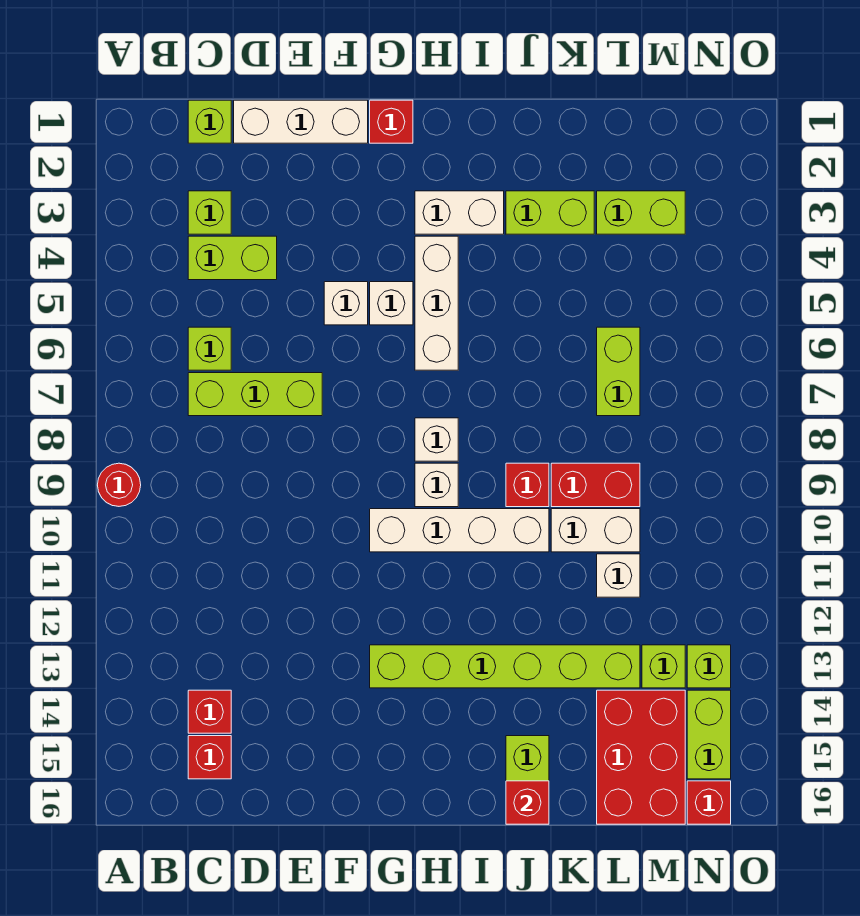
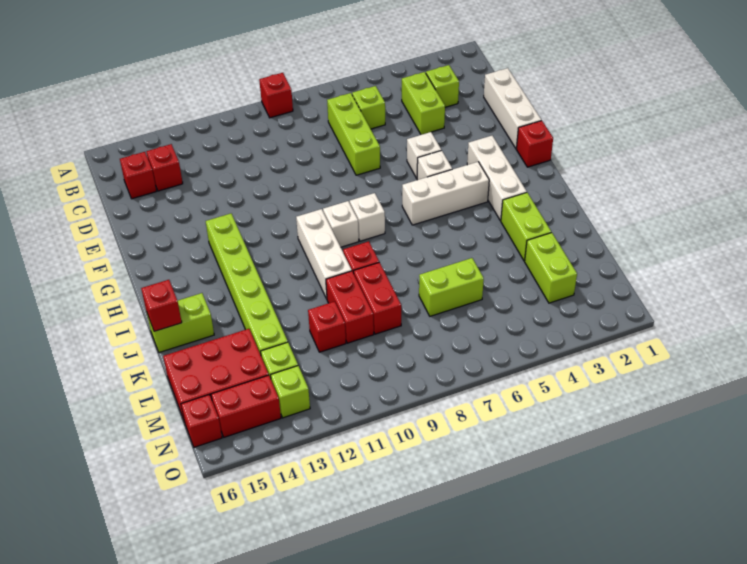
red 1x1 round brick [98,463,141,506] -> red 1x1 brick [259,73,293,118]
lime 1x1 brick [188,100,231,143] -> none
white 1x4 brick [370,509,549,552] -> white 1x3 brick [296,209,352,299]
white 1x2 brick [415,191,504,234] -> white 1x3 brick [467,136,527,221]
white 1x2 brick [551,509,640,552] -> red 1x2 brick [326,271,374,343]
white 1x1 brick [597,554,640,597] -> red 1x1 brick [308,302,346,352]
lime 1x2 brick [687,690,731,779] -> red 1x2 brick [211,375,281,437]

